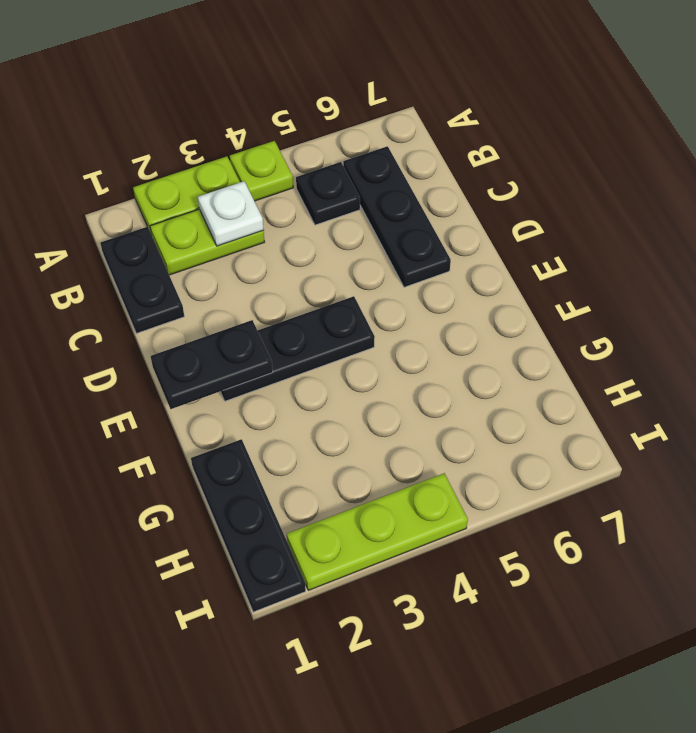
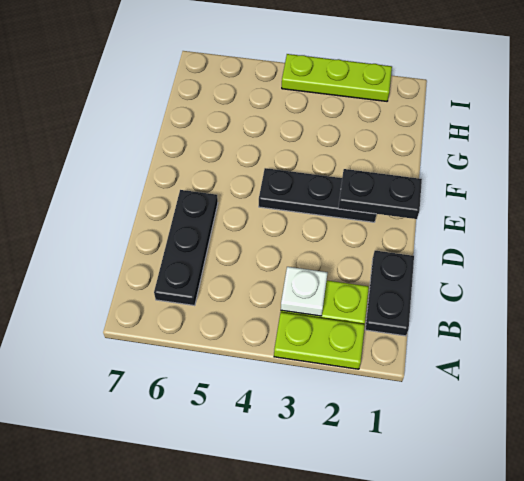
lime 1x1 plate [230,141,293,201] -> none
black 1x1 plate [296,162,360,225] -> none
black 1x3 plate [191,439,306,612] -> none

